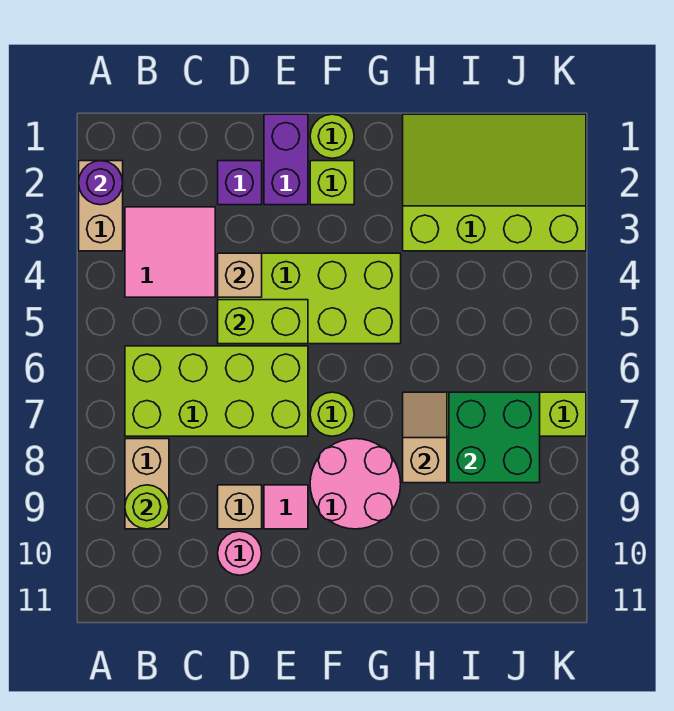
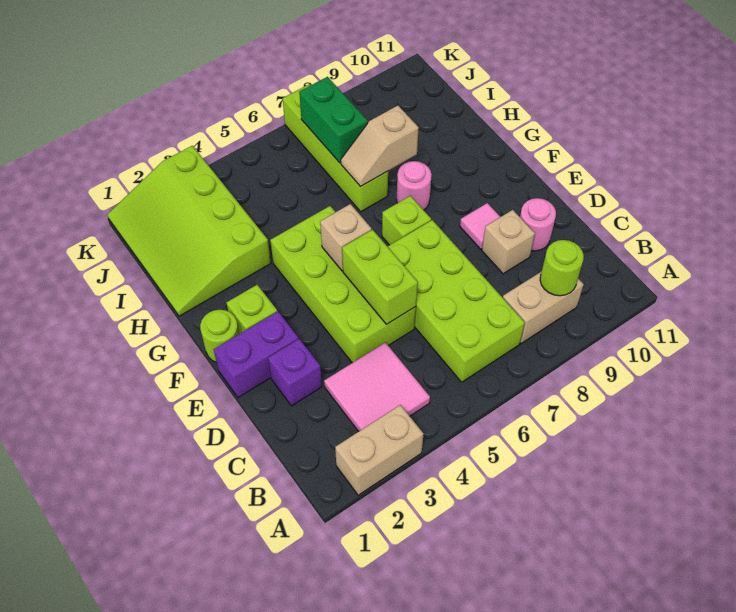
purple 1x1 round brick [79,161,123,205] -> none
tan 1x1 brick [218,253,262,297] -> tan 1x1 brick moved to [320,204,372,271]
lime 1x1 round brick [310,392,354,436] -> lime 1x1 brick [382,196,431,245]
pink 2x2 round brick [310,439,401,529] -> pink 1x1 round brick [397,161,432,210]
green 2x2 brick [449,392,540,483] -> green 1x2 brick [299,77,368,163]

